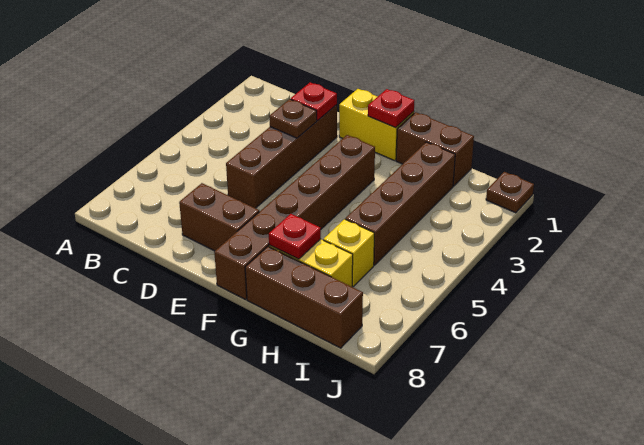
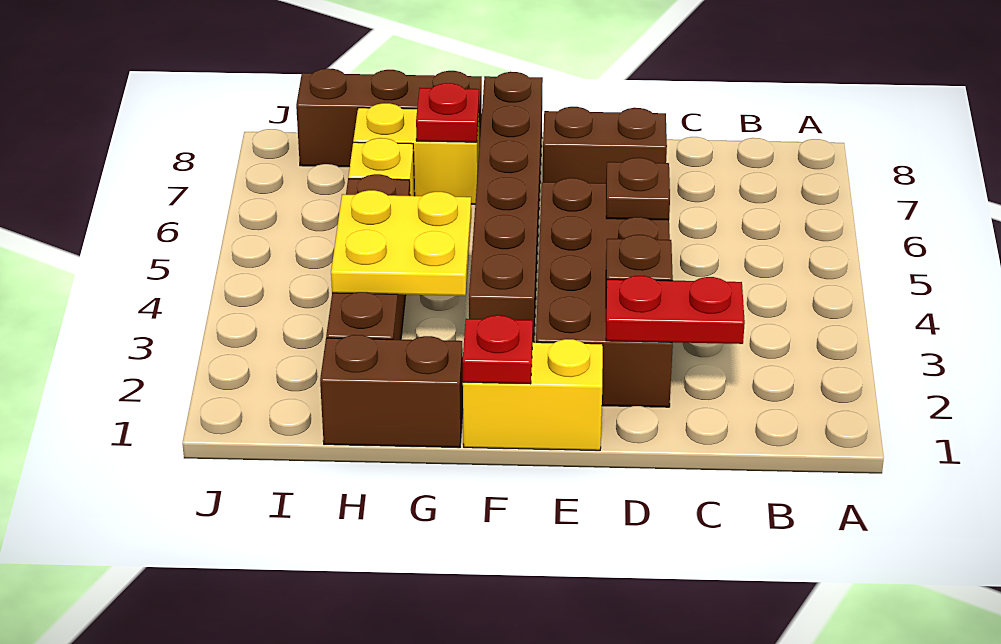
brown 1x4 brick [226,105,337,208] -> brown 2x4 brick [536,178,673,407]
red 1x1 plate [291,82,337,120] -> red 1x2 plate [606,276,745,344]
none -> yellow 2x2 plate [331,190,471,296]
brown 1x1 plate [486,172,534,213] -> brown 1x1 plate moved to [606,158,670,220]

